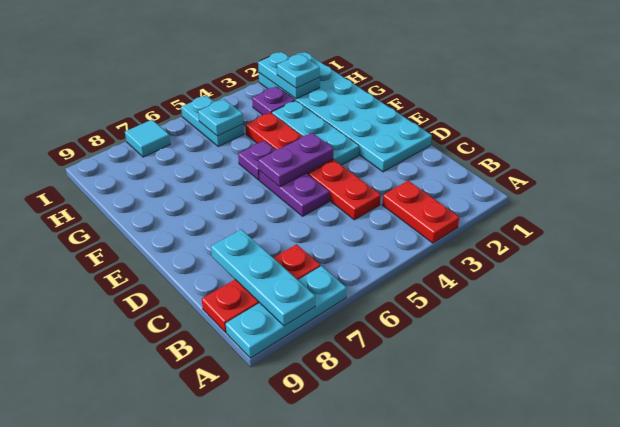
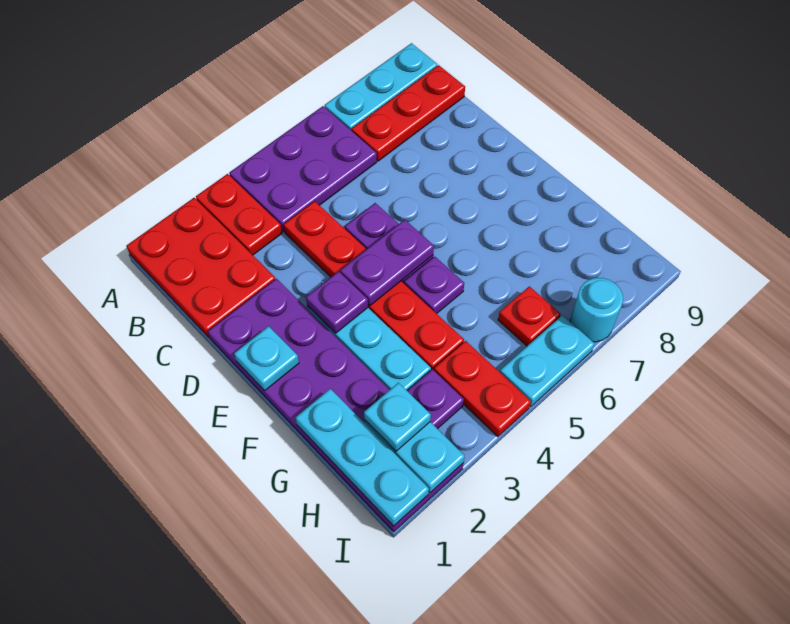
none -> red 2x3 plate [126,198,275,338]
none -> purple 2x3 plate [229,106,377,232]
cyan 1x3 plate [211,230,315,326] -> cyan 1x3 plate moved to [295,389,429,526]
cyan 2x6 plate [259,52,432,172] -> purple 2x6 plate [208,279,463,531]
none -> purple 1x1 plate [306,271,368,333]
none -> red 1x2 plate [434,341,531,437]
cyan 1x2 plate [181,96,244,146] -> cyan 1x2 plate turned to [500,315,595,407]
cyan 1x1 plate [198,99,243,136] -> cyan 1x1 plate moved to [234,326,299,391]
none -> red 1x1 plate [498,286,561,346]
cyan 1x1 tile [125,120,170,157] -> cyan 1x1 round brick [570,278,623,342]

